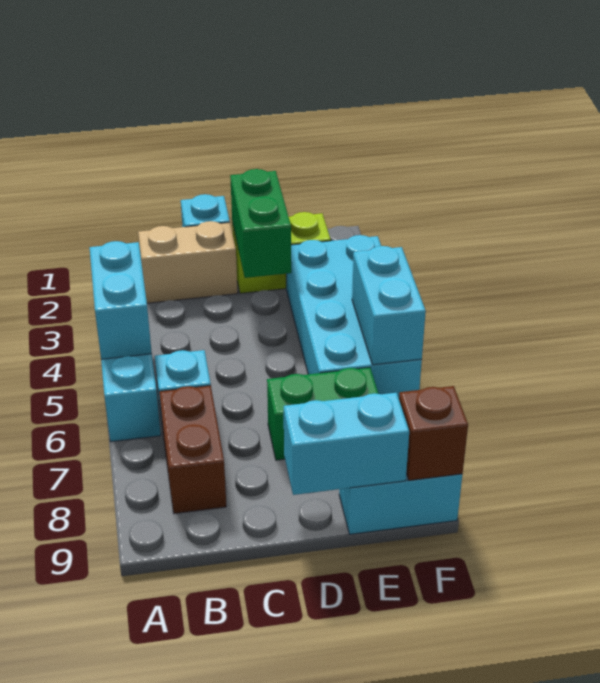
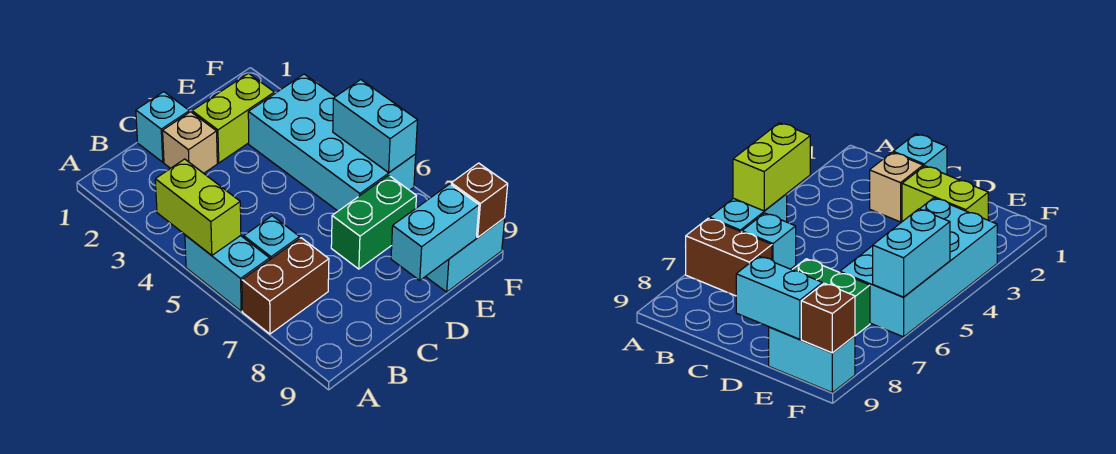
cyan 1x2 brick [90,241,152,359] -> lime 1x2 brick [155,159,241,255]
tan 1x2 brick [138,221,238,303] -> tan 1x1 brick [163,112,217,173]
brown 1x2 brick [159,385,226,514] -> brown 1x2 brick turned to [242,238,329,334]
green 1x2 brick [230,169,291,278] -> none

